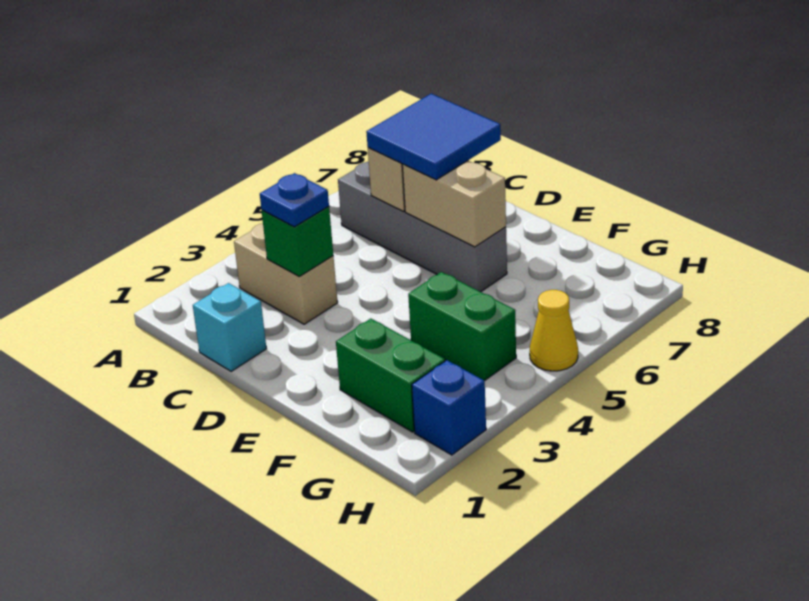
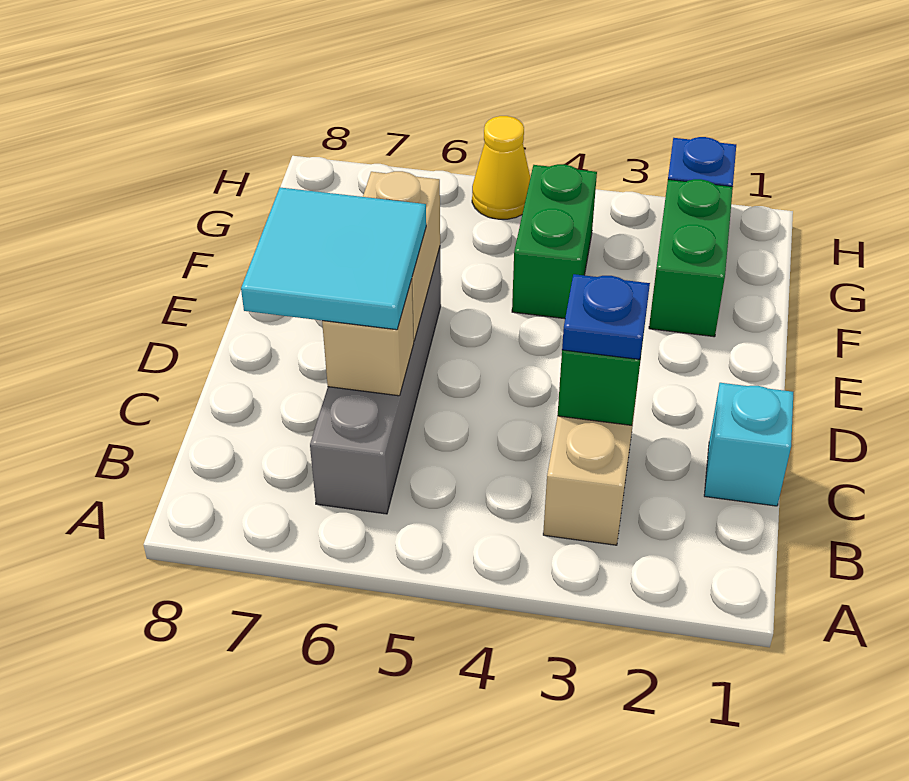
blue 2x2 tile [366,94,501,180] -> cyan 2x2 tile [241,188,426,330]

